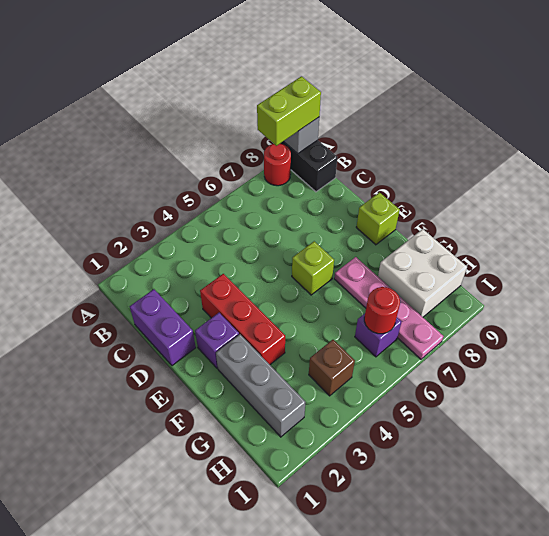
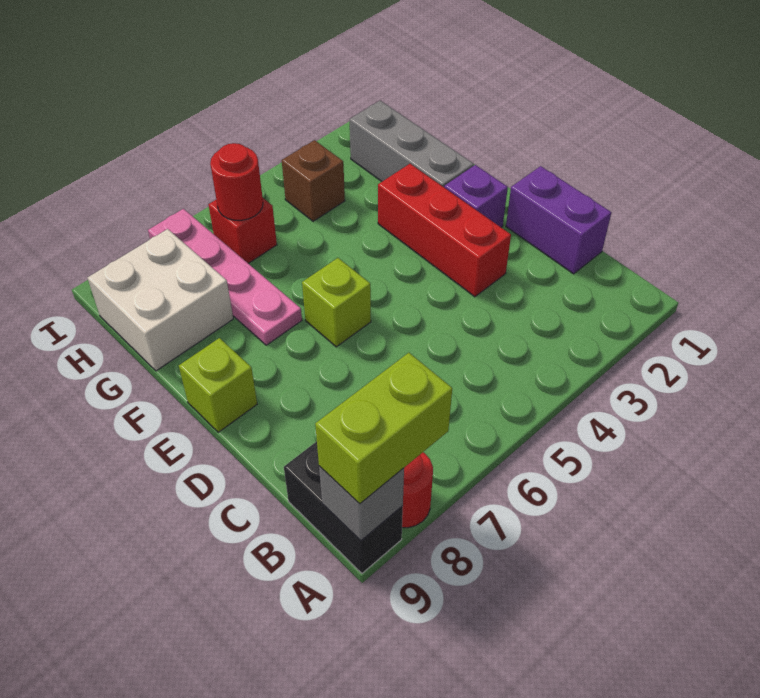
purple 1x1 brick [355,314,402,357] -> red 1x1 brick [209,198,277,263]

